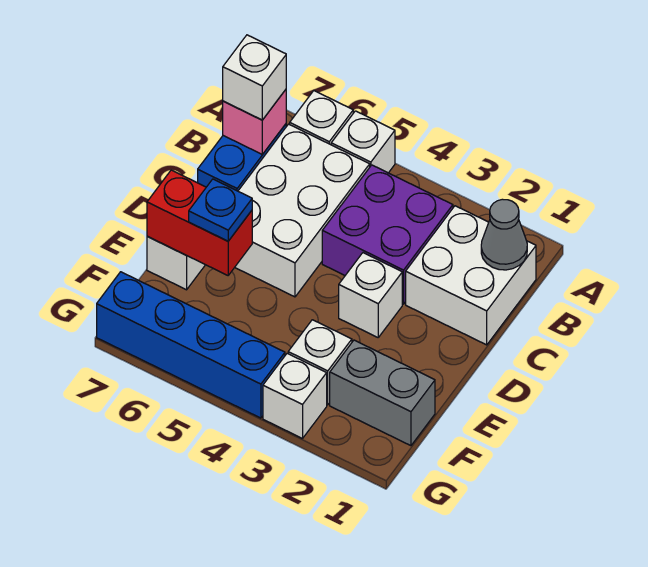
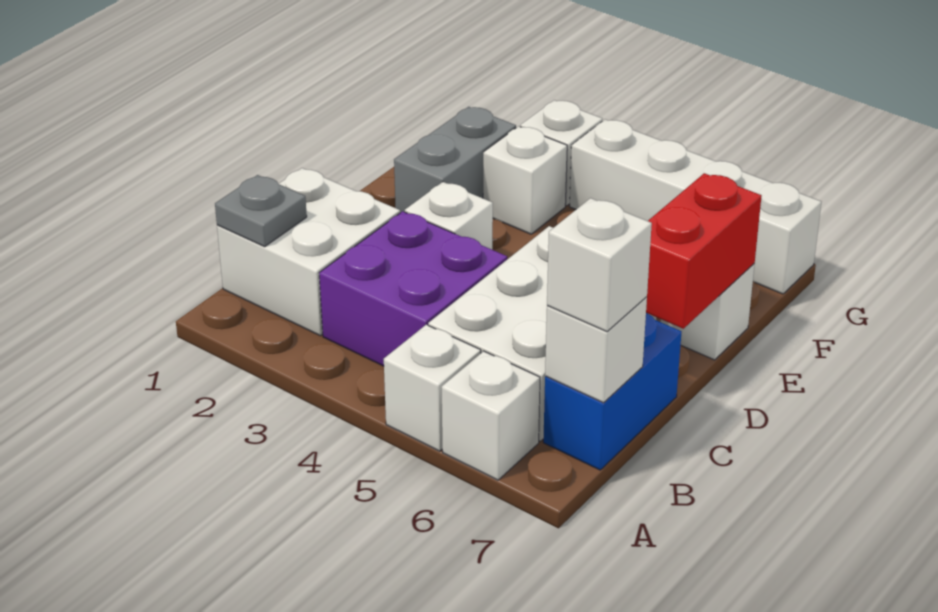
grey 1x1 cone [481,199,527,270] -> grey 1x1 plate [215,175,307,247]
pink 1x1 brick [223,90,286,154] -> white 1x1 brick [545,297,647,403]
red 1x2 brick [147,170,252,275] -> red 1x2 brick turned to [646,173,761,329]
blue 1x1 plate [189,179,252,241] -> none
grey 1x2 brick [330,340,435,446] -> grey 1x2 brick turned to [394,107,516,213]
blue 1x4 brick [97,272,285,418] -> white 1x4 brick [570,119,821,294]

